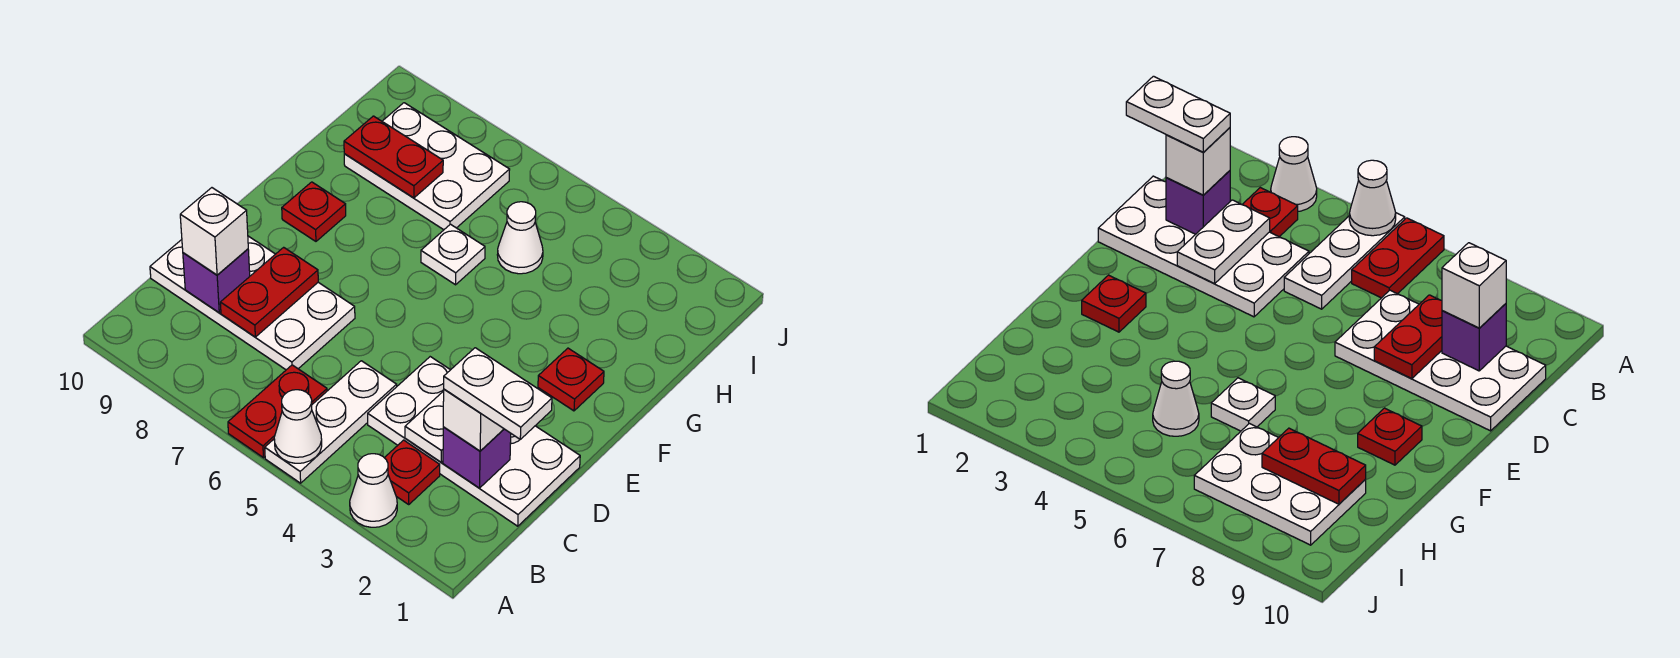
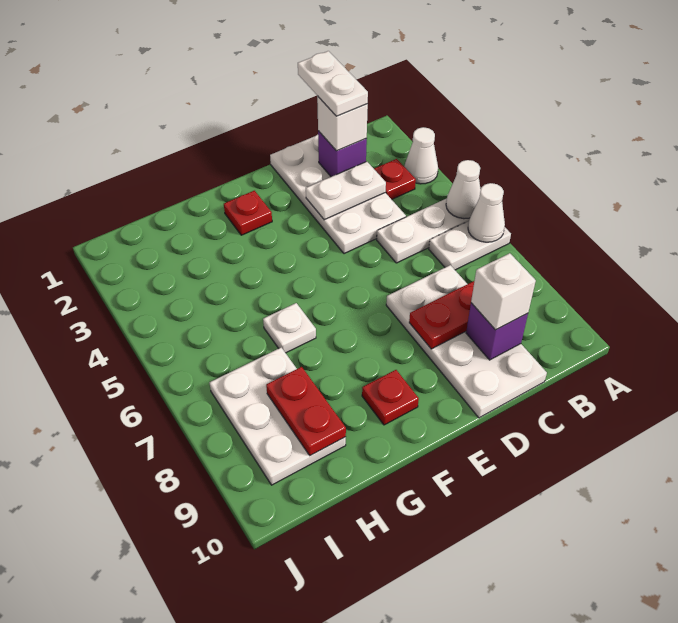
red 1x2 plate [228,365,327,458] -> white 1x2 plate [429,221,511,270]
white 1x1 cone [497,202,543,274] -> white 1x1 cone moved to [468,183,505,242]

